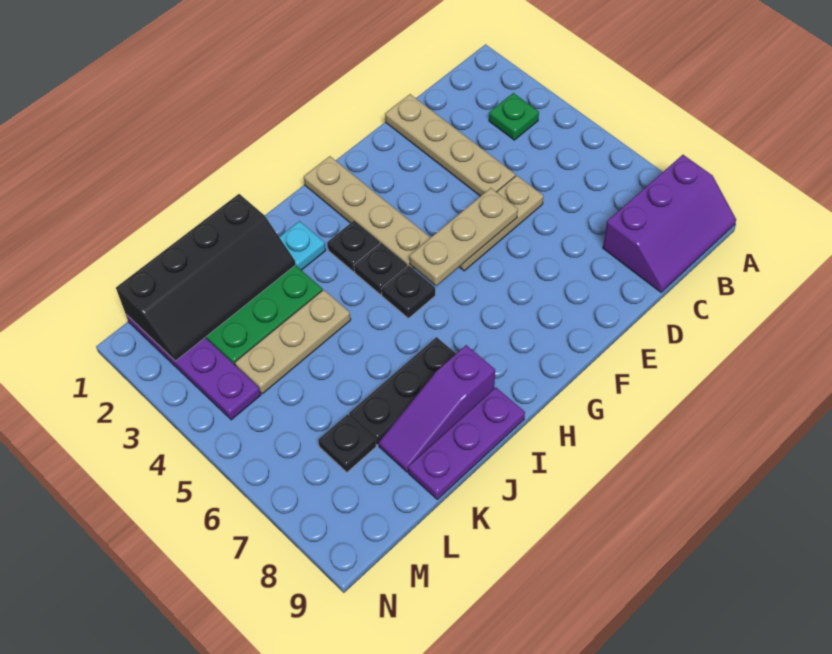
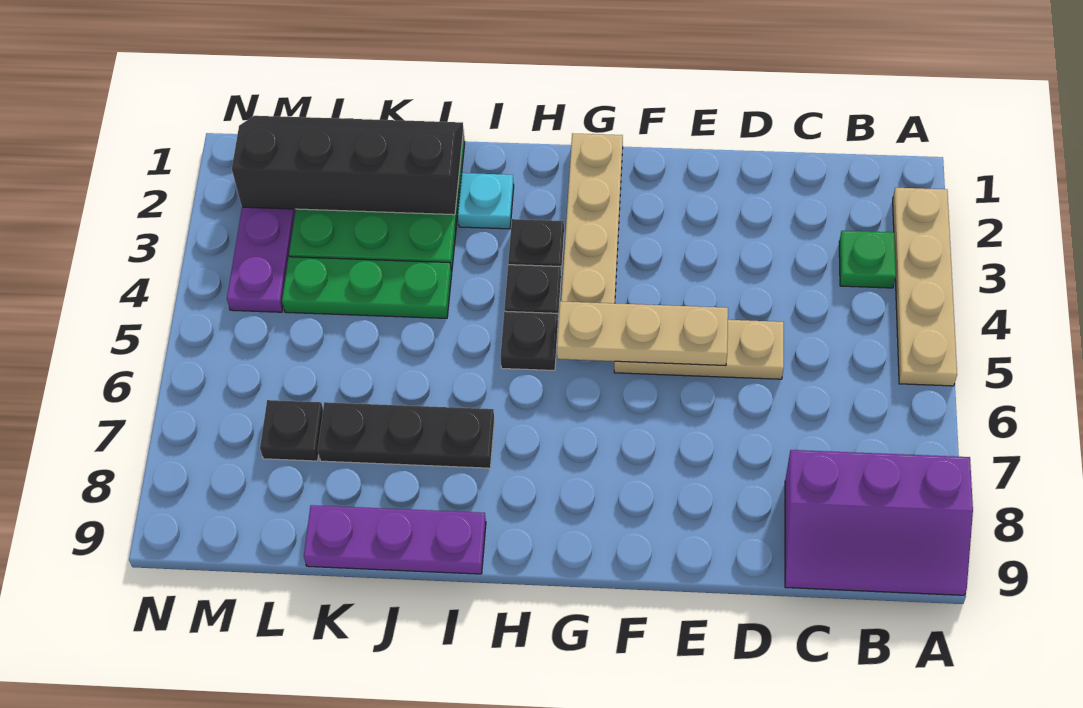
tan 1x4 plate [385,94,515,196] -> tan 1x4 plate moved to [893,188,957,386]
purple 1x3 slope [379,345,495,472] -> none
black 2x4 slope [116,194,296,361] -> black 2x4 slope turned to [232,116,464,215]
tan 1x3 plate [235,290,351,394] -> green 1x3 plate [282,257,452,318]

